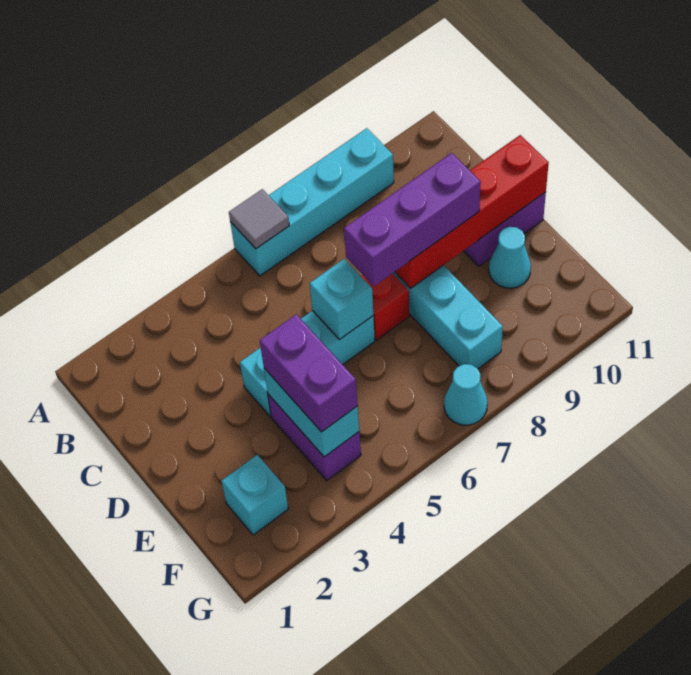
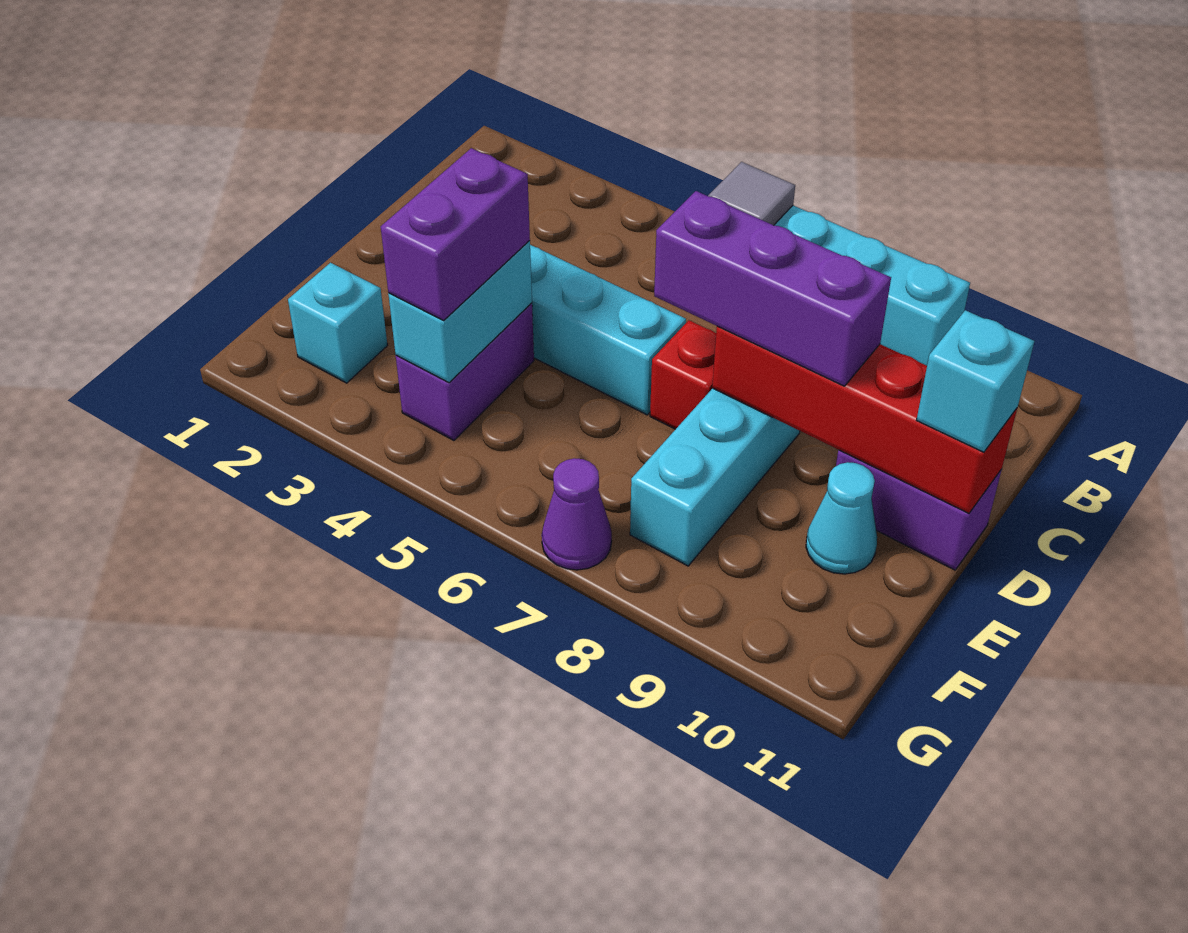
cyan 1x1 brick [310,259,373,340] -> cyan 1x1 brick moved to [917,310,1034,452]
cyan 1x1 cone [444,364,487,425] -> purple 1x1 cone [542,458,612,570]

